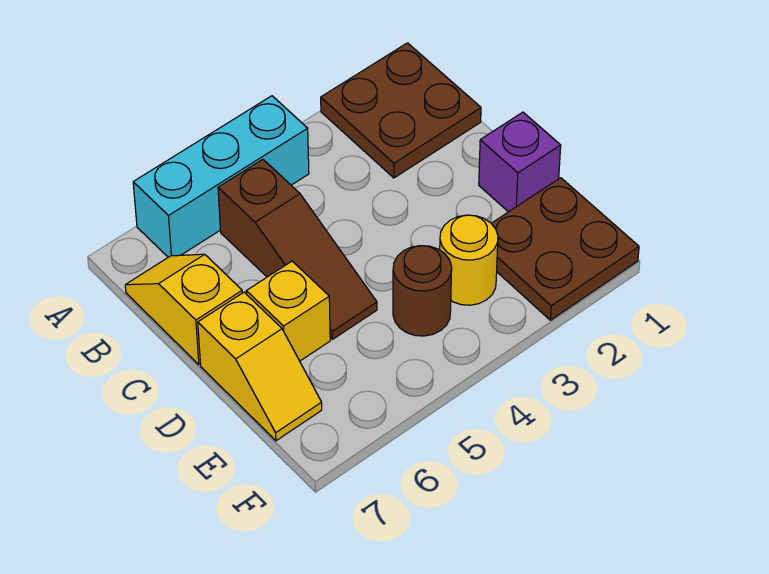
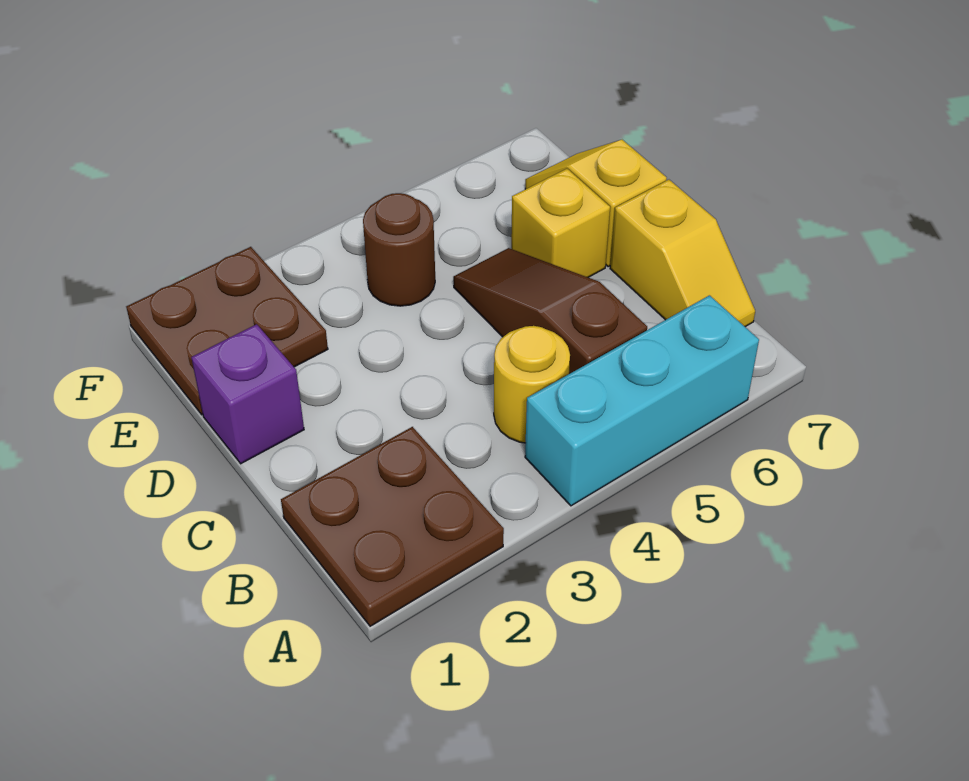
yellow 1x1 round brick [440,215,498,305] -> yellow 1x1 round brick moved to [494,326,570,443]

